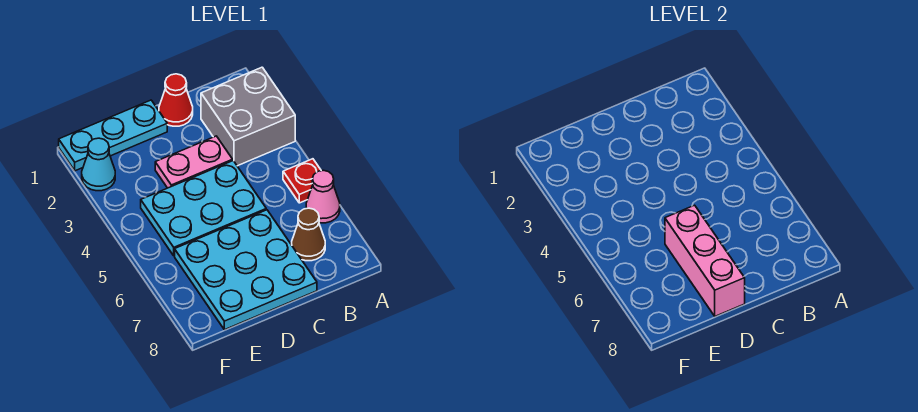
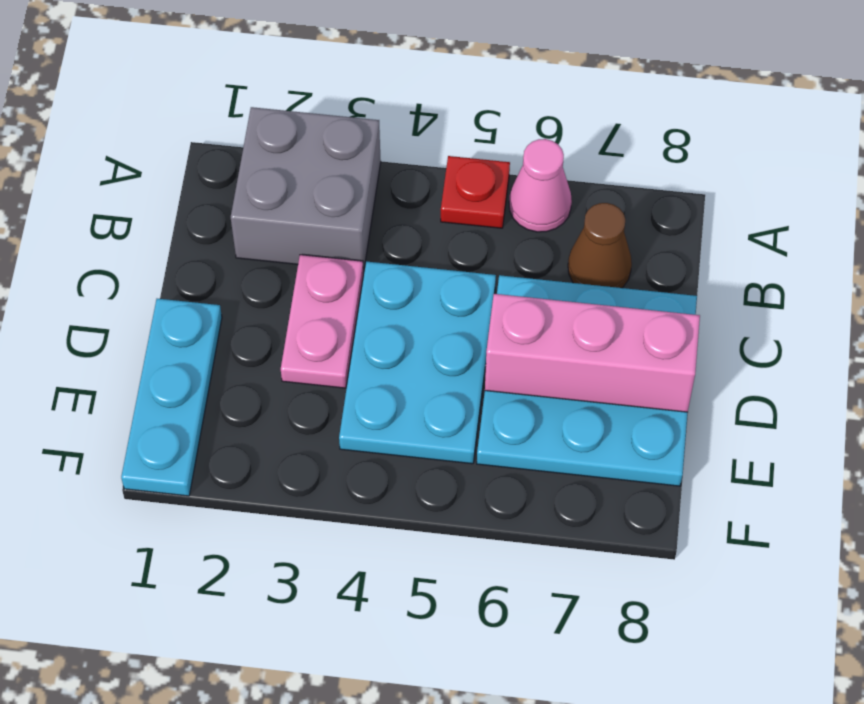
red 1x1 cone [159,74,193,126] -> none
cyan 1x1 cone [82,138,115,191] -> none

